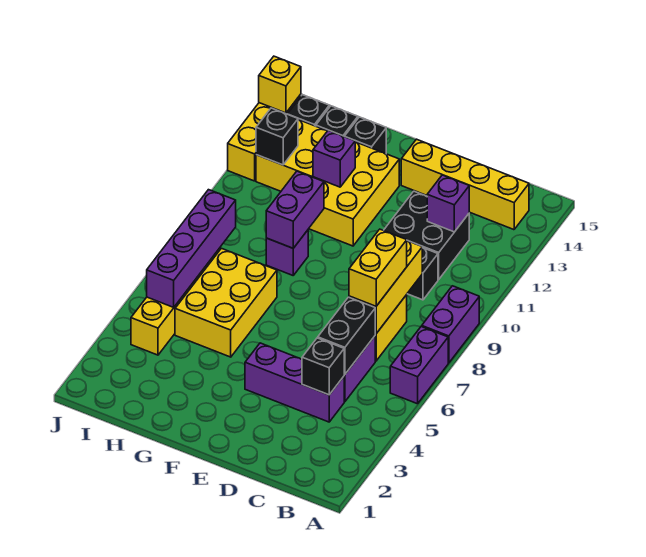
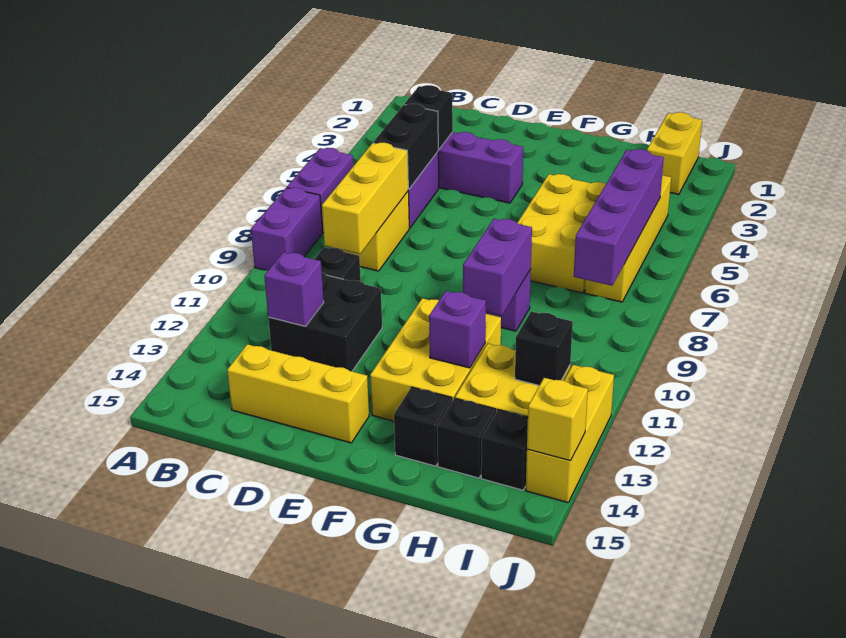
yellow 1x4 brick [401,139,529,230] -> yellow 1x3 brick [227,344,369,443]
yellow 1x2 brick [349,229,407,306] -> yellow 1x2 brick moved to [647,112,702,194]

